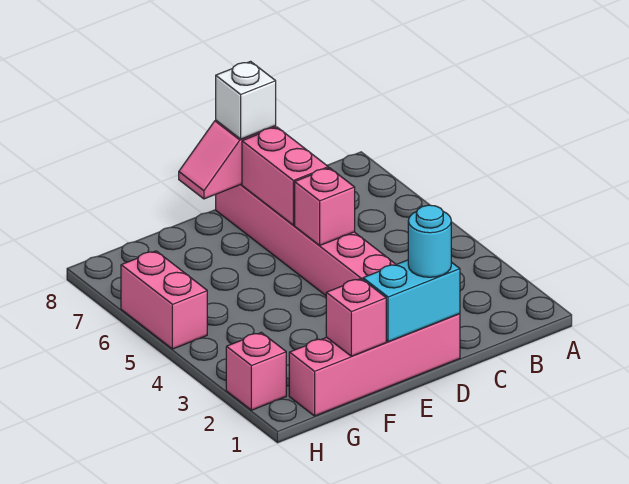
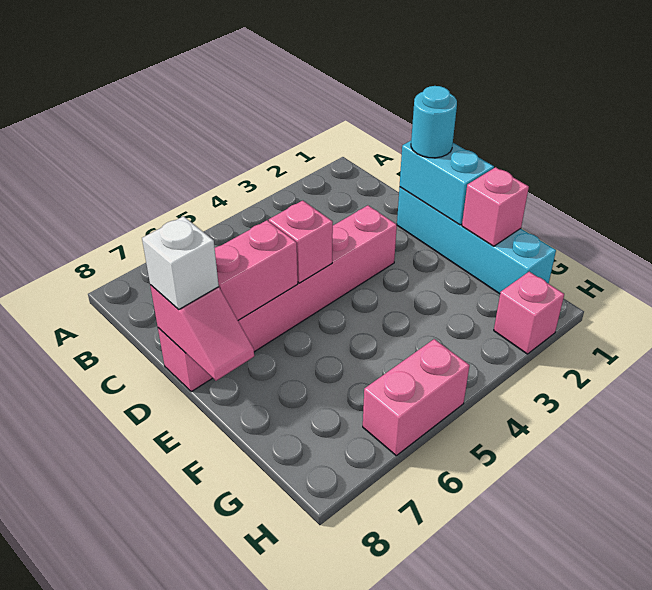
pink 1x4 brick [289,314,460,416] -> cyan 1x4 brick [397,187,556,294]

